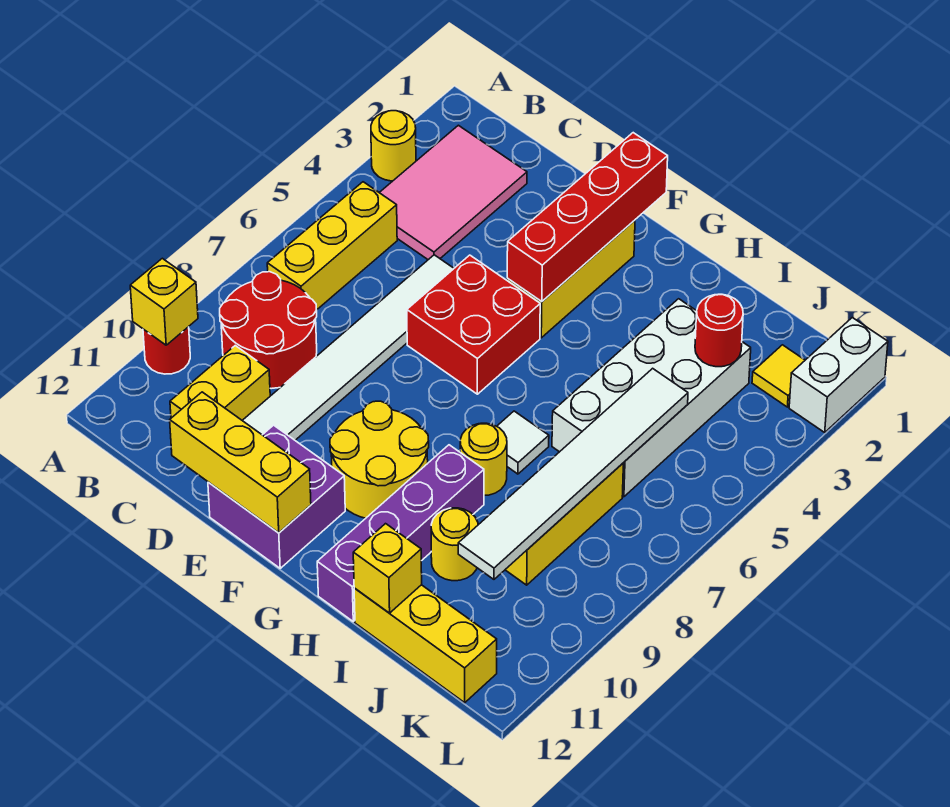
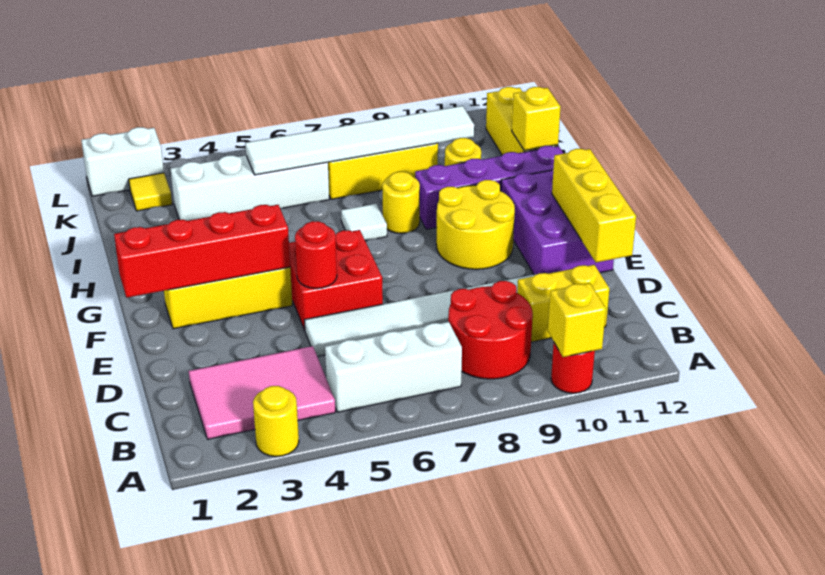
yellow 1x3 brick [267,182,397,310] -> white 1x3 brick [325,322,462,412]
purple 2x2 brick [208,425,345,568] -> purple 2x3 brick [501,170,614,275]
white 2x4 brick [552,299,751,497] -> white 1x4 brick [171,155,329,221]
red 1x1 round brick [695,294,743,367] -> red 1x1 round brick moved to [295,221,337,288]

